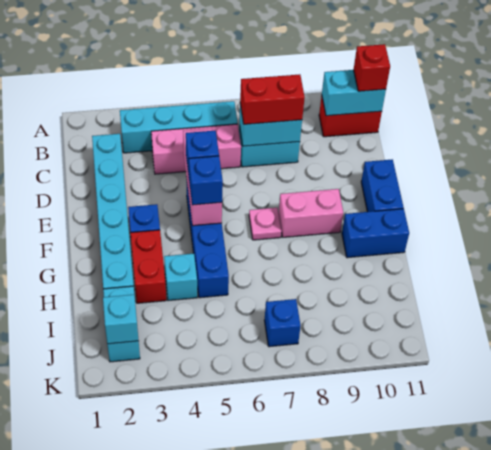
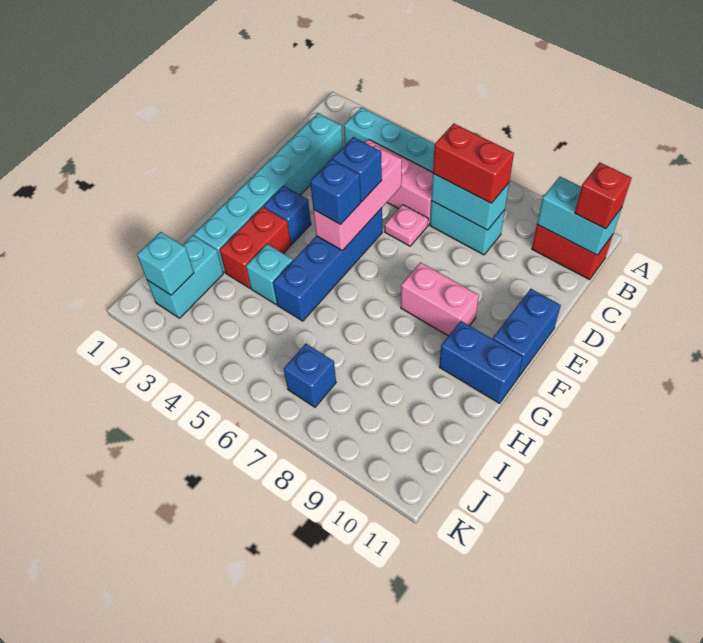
pink 1x1 plate [249,208,282,240] -> pink 1x1 plate moved to [385,205,428,246]

